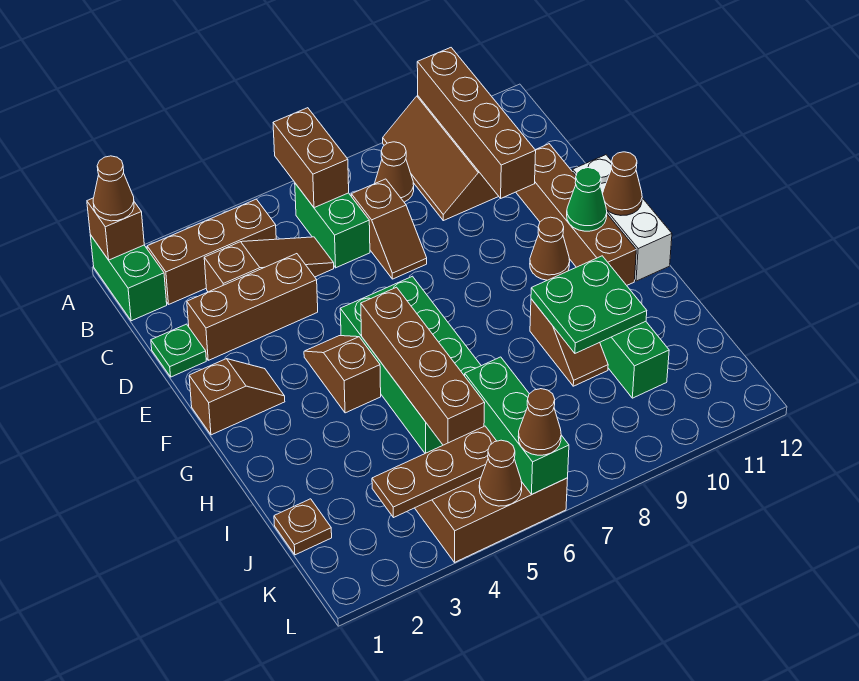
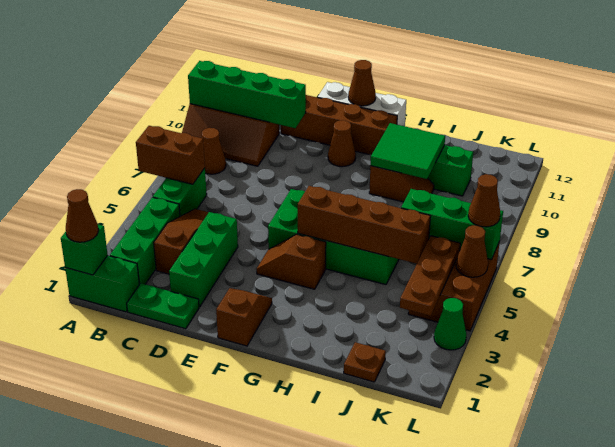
brown 1x1 brick [87,198,144,260] -> green 1x1 brick [61,225,108,275]
brown 1x4 brick [417,48,536,198] -> green 1x4 brick [188,61,306,128]
brown 1x3 brick [147,199,276,304] -> green 1x3 brick [110,197,180,285]
green 1x2 brick [295,183,370,268] -> green 1x2 brick turned to [153,168,207,216]
brown 1x2 slope [351,179,427,279] -> none
green 1x1 plate [151,324,206,377] -> green 1x2 plate [127,283,199,329]
brown 1x3 brick [187,254,318,360] -> green 1x3 brick [169,212,238,307]
green 1x1 cone [567,168,607,231] -> green 1x1 cone moved to [434,298,466,350]
green 2x2 plate [531,256,647,353] -> green 2x2 tile [370,123,445,179]

